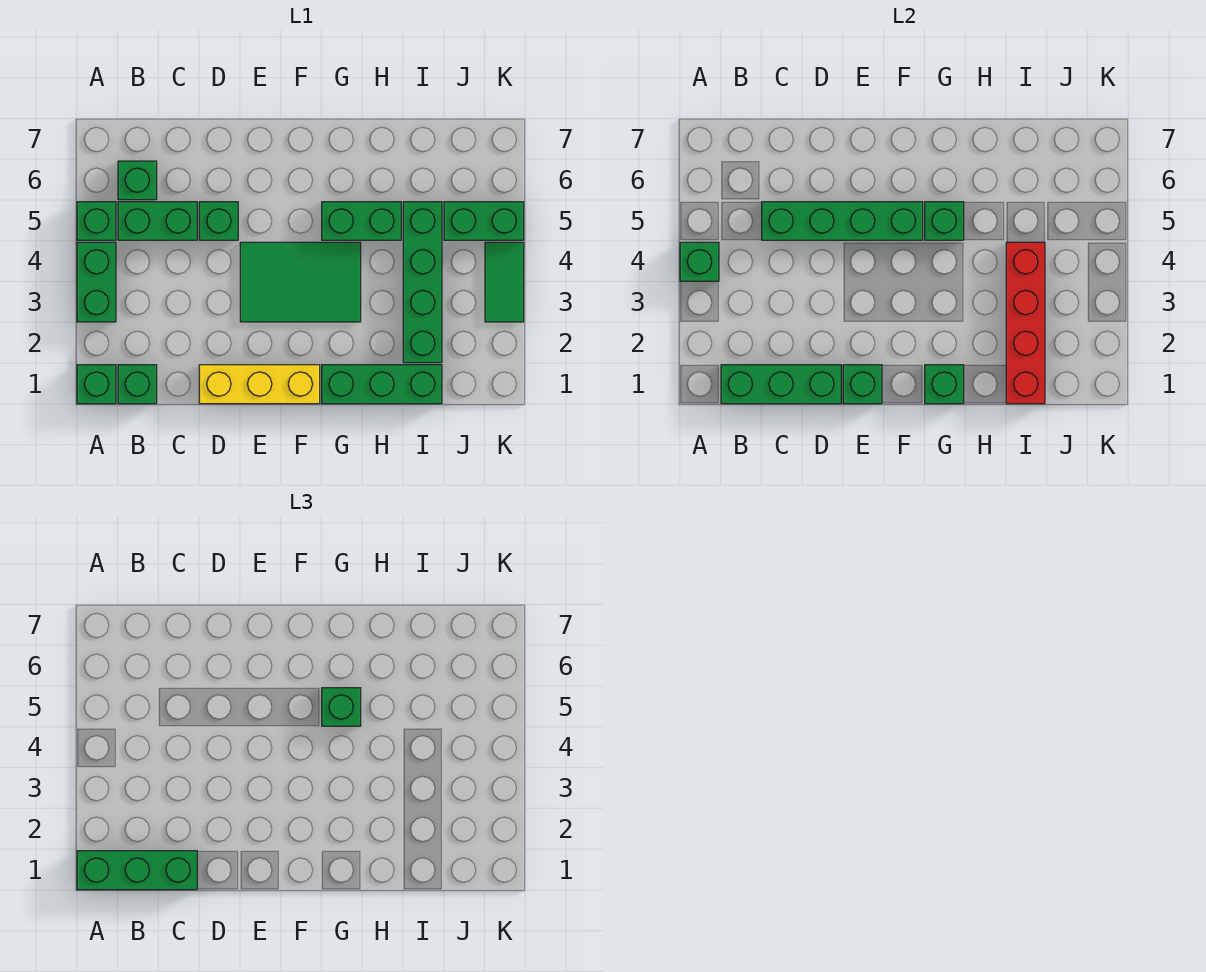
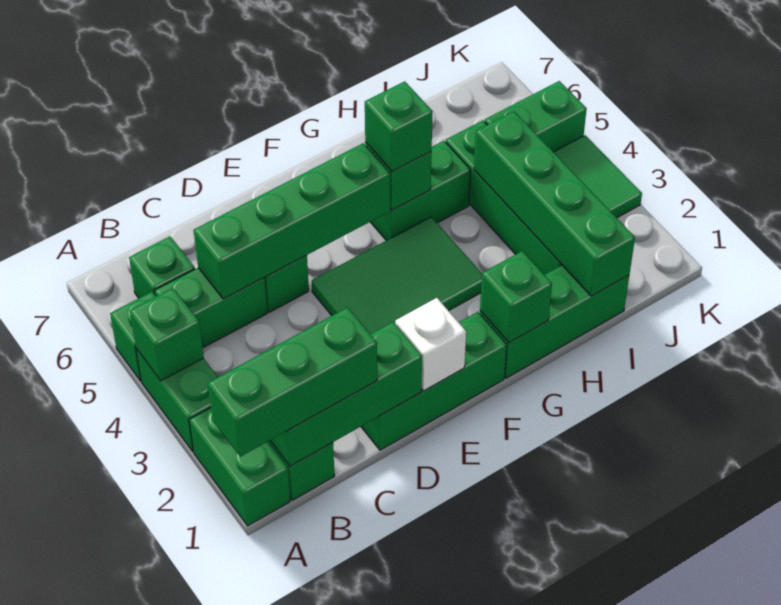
green 1x1 brick [77,365,116,404] -> green 1x2 brick [189,408,290,526]
yellow 1x3 brick [199,365,320,404] -> green 1x3 brick [361,312,507,450]
green 1x1 brick [843,365,882,404] -> white 1x1 brick [395,298,466,391]
red 1x4 brick [1006,242,1045,404] -> green 1x4 brick [474,111,635,296]

